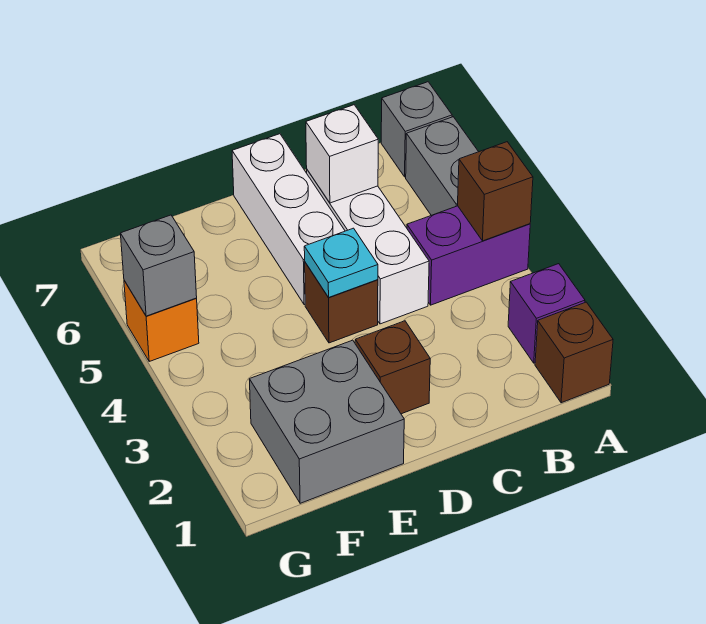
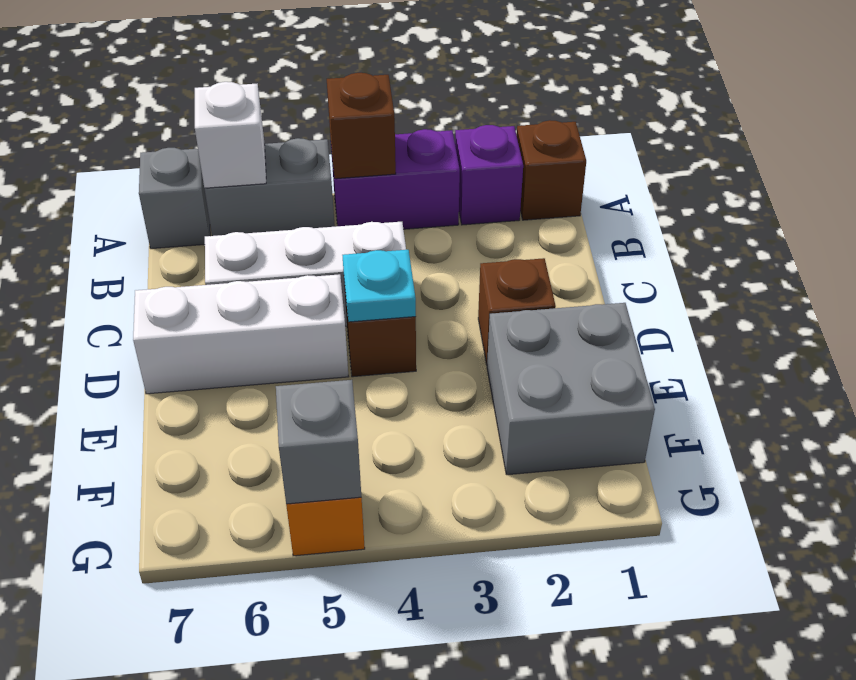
purple 1x2 brick [407,206,530,305] -> purple 1x2 brick turned to [331,129,460,229]
white 1x1 brick [306,105,378,203] -> white 1x1 brick moved to [195,82,266,188]

